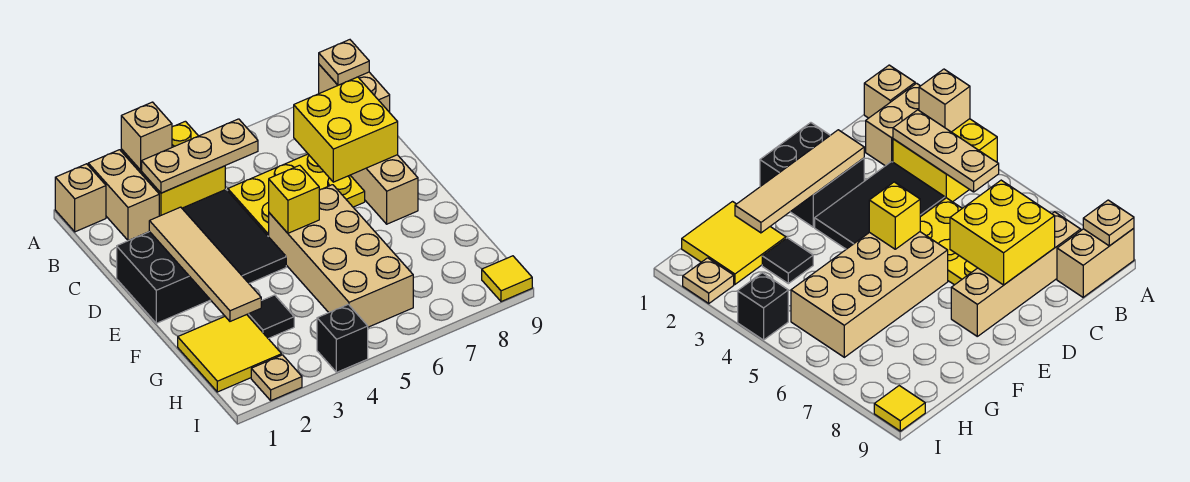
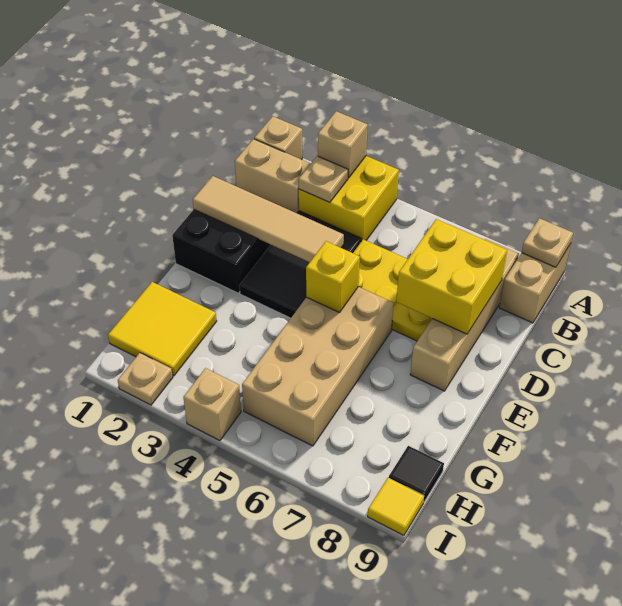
tan 1x2 brick [88,150,159,241] -> tan 1x2 brick turned to [235,139,311,213]
tan 1x3 plate [142,119,258,193] -> tan 1x1 plate [299,156,348,202]
tan 1x4 tile [149,207,261,321] -> tan 1x4 tile turned to [193,176,344,262]
black 1x1 tile [247,295,294,339] -> black 1x1 tile moved to [389,446,444,502]
black 1x1 brick [317,304,368,372] -> tan 1x1 brick [183,368,241,441]

